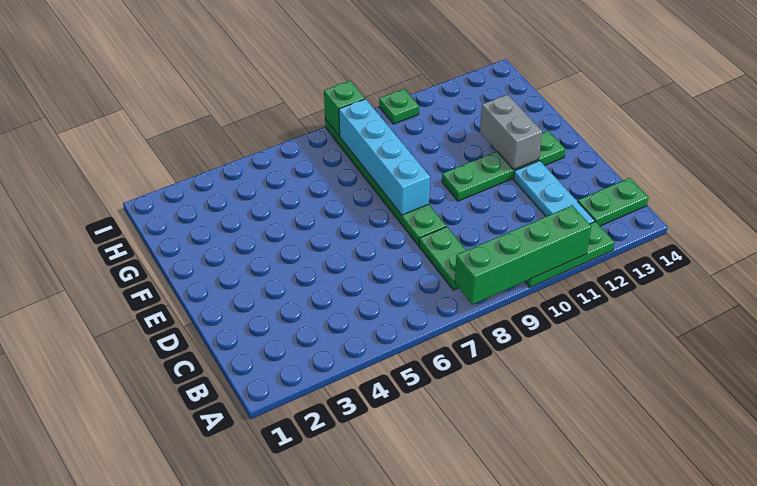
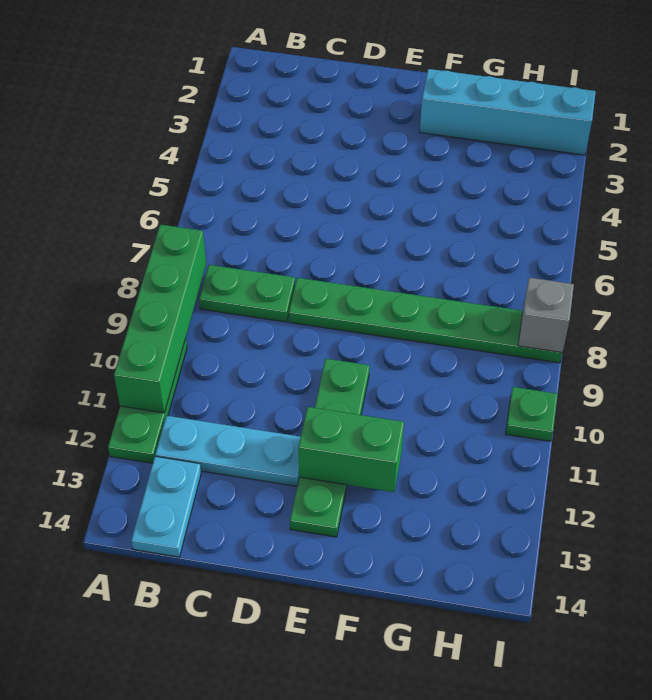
green 1x2 plate [578,178,649,226] -> cyan 1x2 plate [131,457,201,557]
cyan 1x4 brick [339,99,430,215] -> cyan 1x4 brick moved to [420,69,596,155]
grey 1x2 brick [480,95,542,170] -> green 1x2 brick [298,407,404,492]
green 1x1 brick [324,81,365,136] -> grey 1x1 brick [518,278,574,353]

